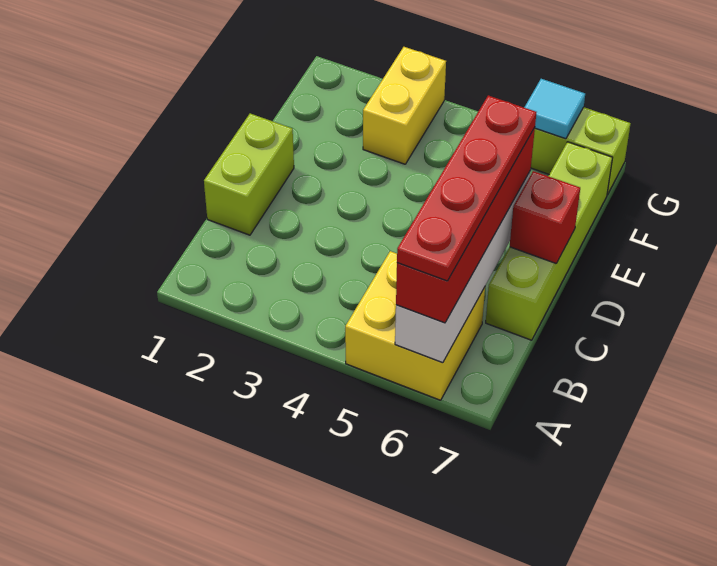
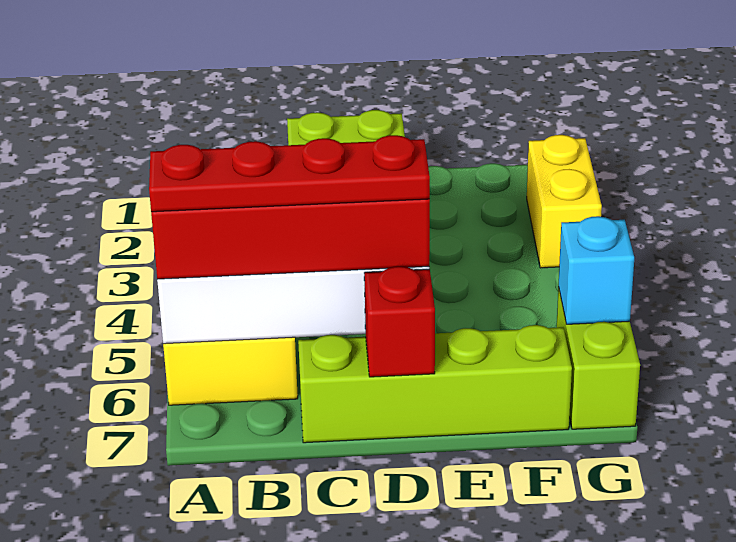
yellow 1x2 brick [363,47,446,164] -> yellow 1x2 brick turned to [527,135,602,268]
cyan 1x1 tile [524,79,585,139] -> cyan 1x1 brick [559,216,634,324]

